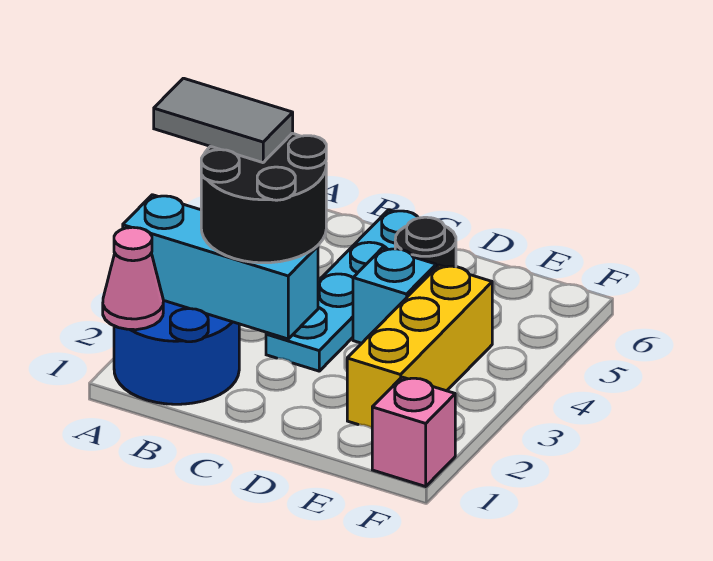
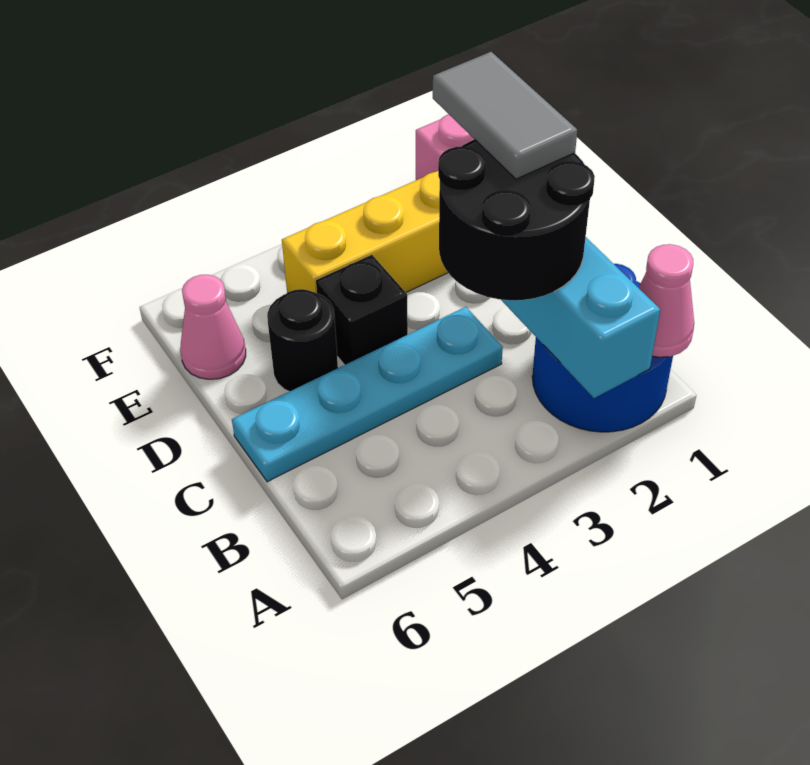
grey 1x2 tile [154,78,293,163] -> grey 1x2 tile moved to [433,52,577,179]
cyan 1x1 brick [353,248,436,343] -> black 1x1 brick [316,255,408,365]
none -> pink 1x1 cone [180,275,246,379]

